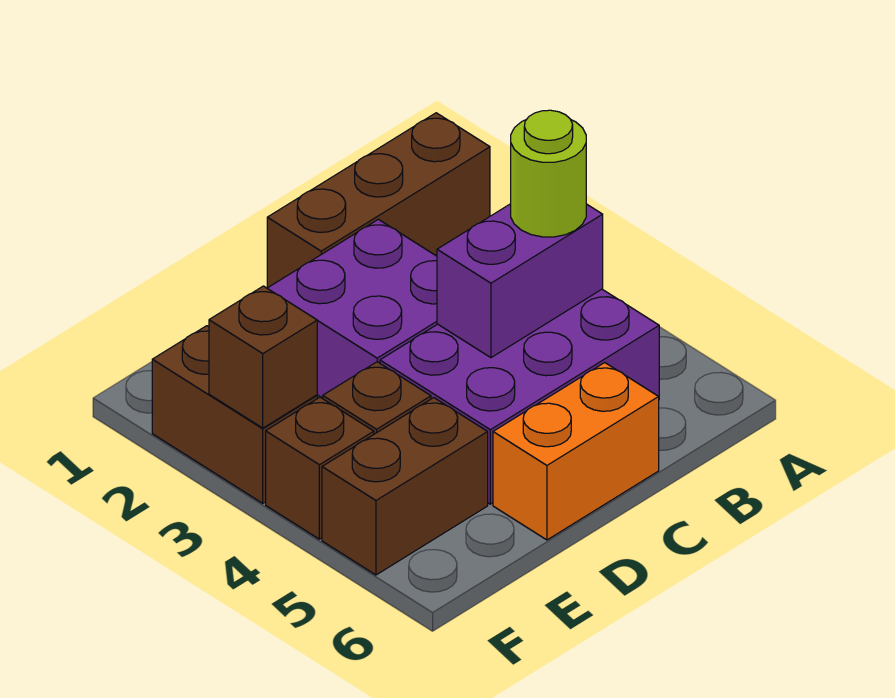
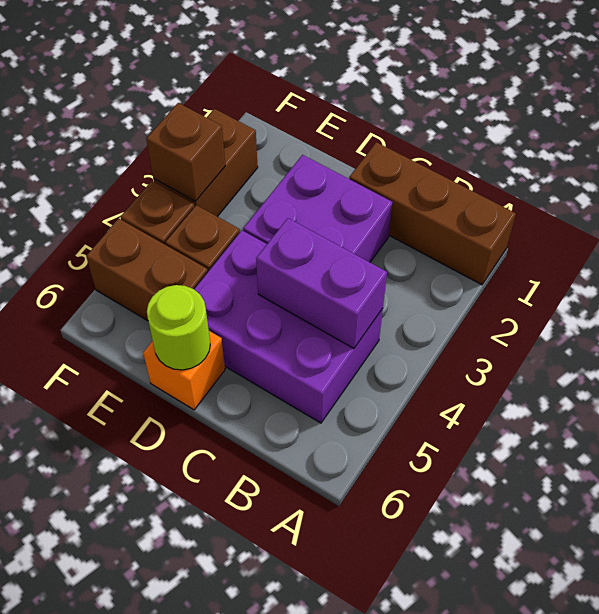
lime 1x1 round brick [511,110,586,237] -> lime 1x1 round brick moved to [147,285,210,370]
orange 1x2 brick [493,363,659,540] -> orange 1x1 brick [143,331,225,410]

